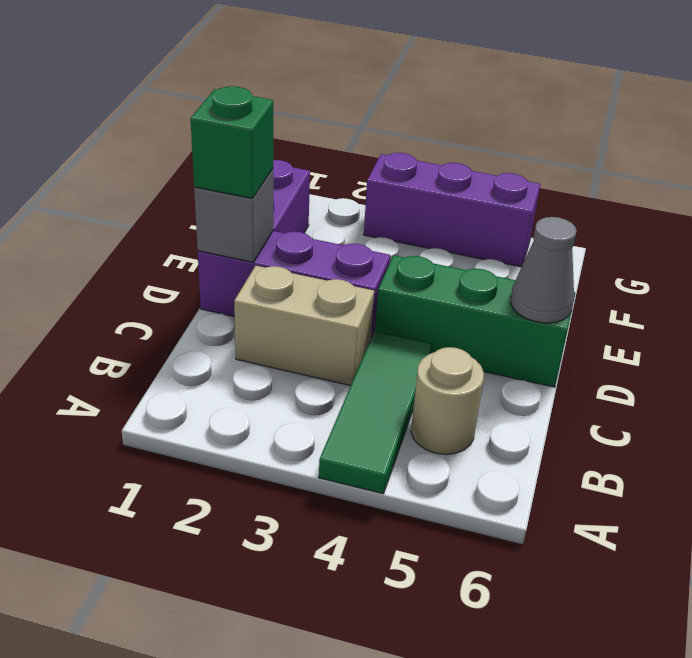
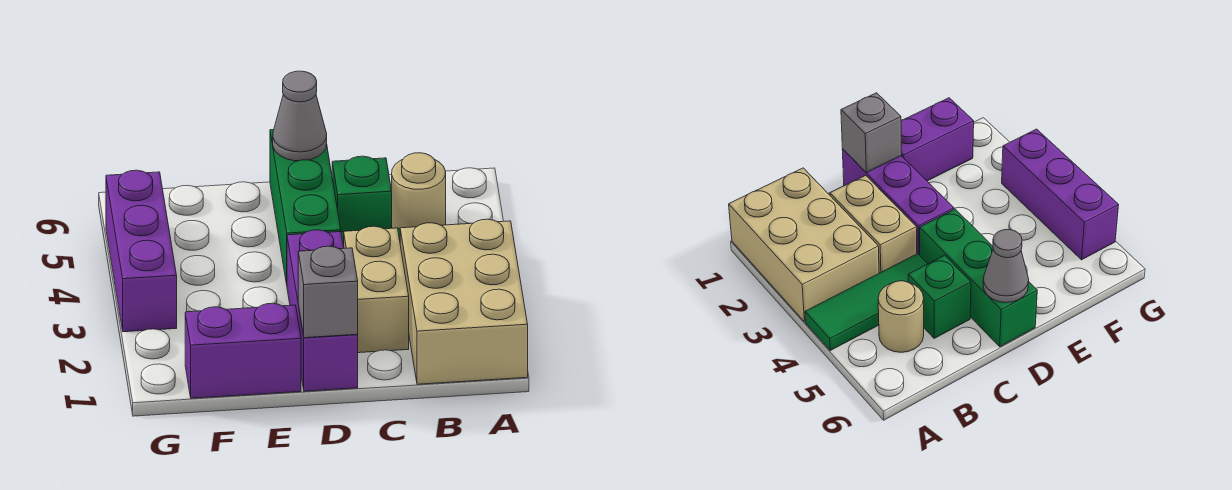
none -> tan 2x3 brick [400,219,528,384]
green 1x1 brick [191,86,273,199] -> green 1x1 brick moved to [332,156,392,232]

